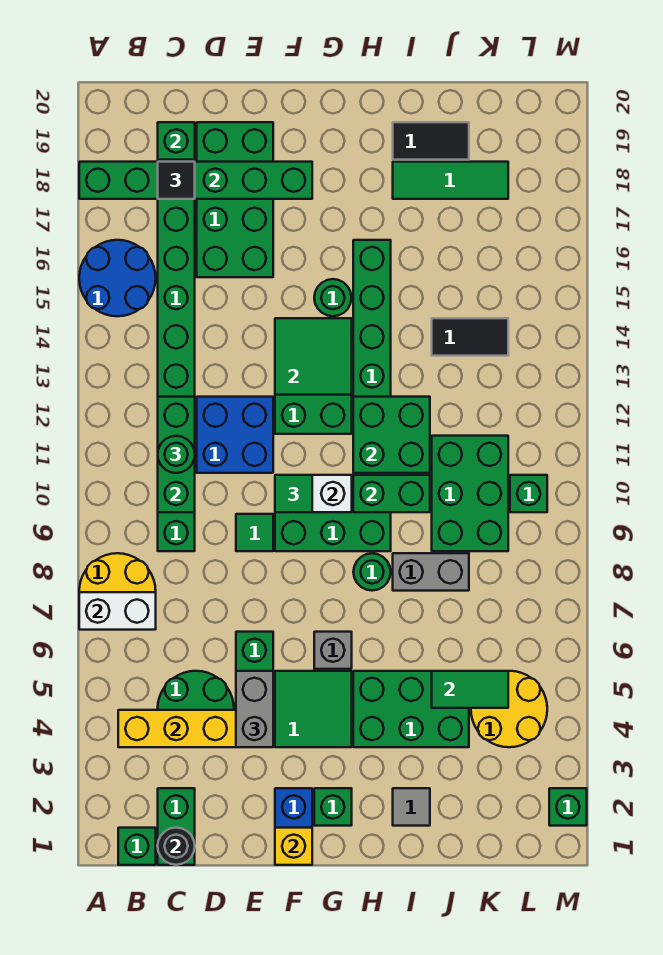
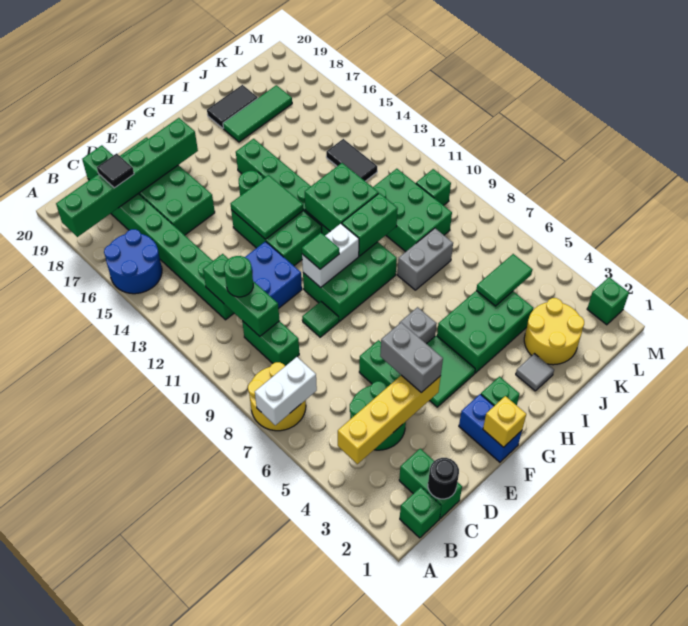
green 1x1 round brick [353,553,391,591] -> none
black 1x2 tile [432,318,508,356] -> black 1x2 tile turned to [326,139,377,181]
yellow 2x2 round brick [471,671,547,747] -> yellow 2x2 round brick moved to [524,298,584,365]

